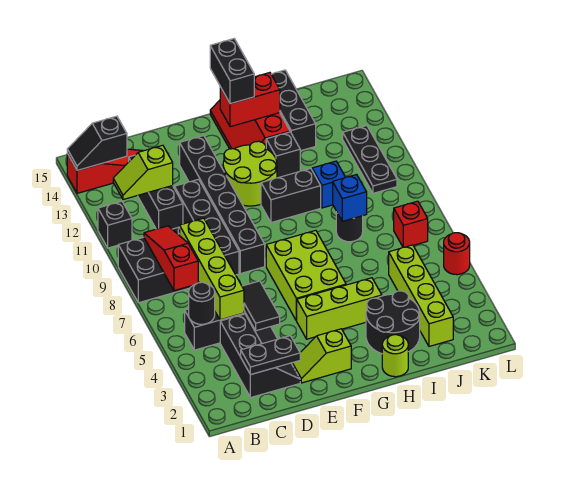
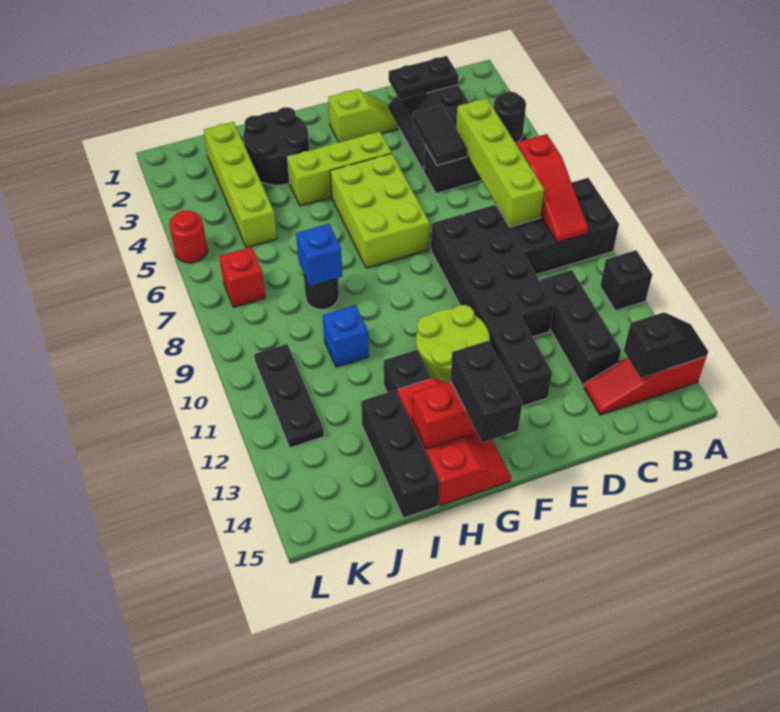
lime 1x2 slope [113,145,173,200] -> none
black 1x2 brick [261,168,321,223] -> none
lime 1x1 round brick [382,335,408,377] -> none

